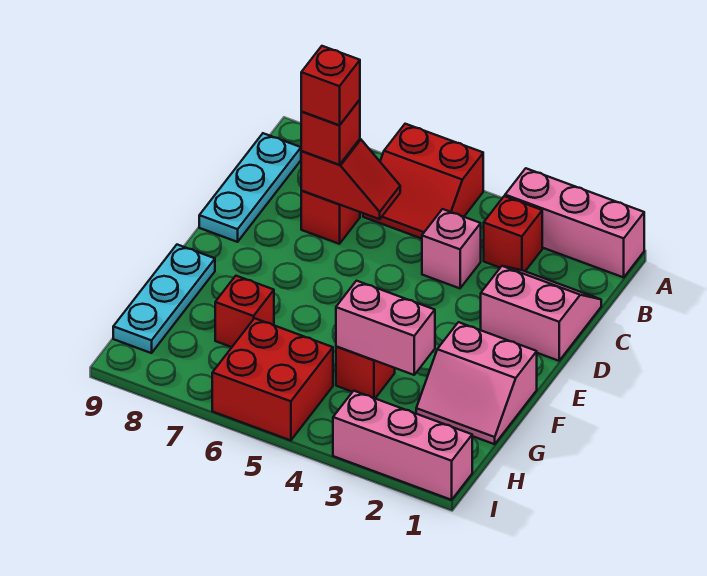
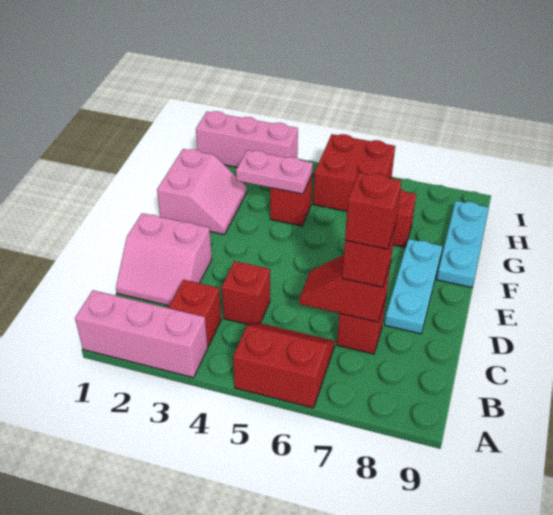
cyan 1x3 plate [199,133,301,242] -> cyan 1x3 plate moved to [385,239,442,334]
pink 1x1 brick [422,209,481,288] -> red 1x1 brick [222,261,270,325]
pink 2x2 slope [416,322,537,444] -> pink 2x2 slope turned to [157,149,247,235]
pink 1x2 brick [336,281,435,375] -> pink 1x2 plate [236,150,313,194]

